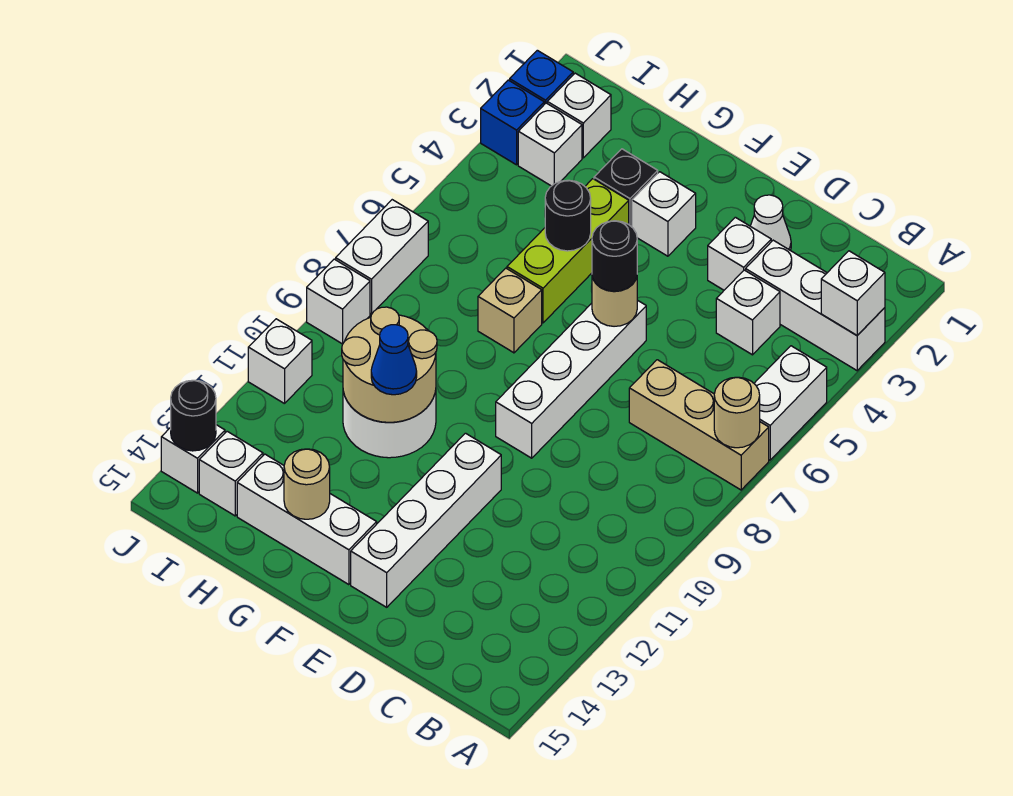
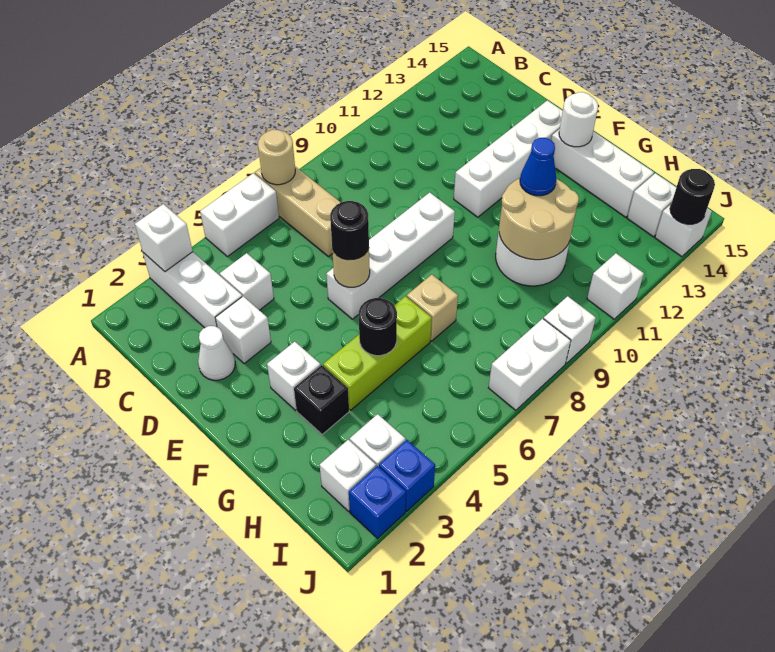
none -> white 1x1 round brick [559,92,598,147]
tan 1x1 round brick [284,449,330,519] -> none

